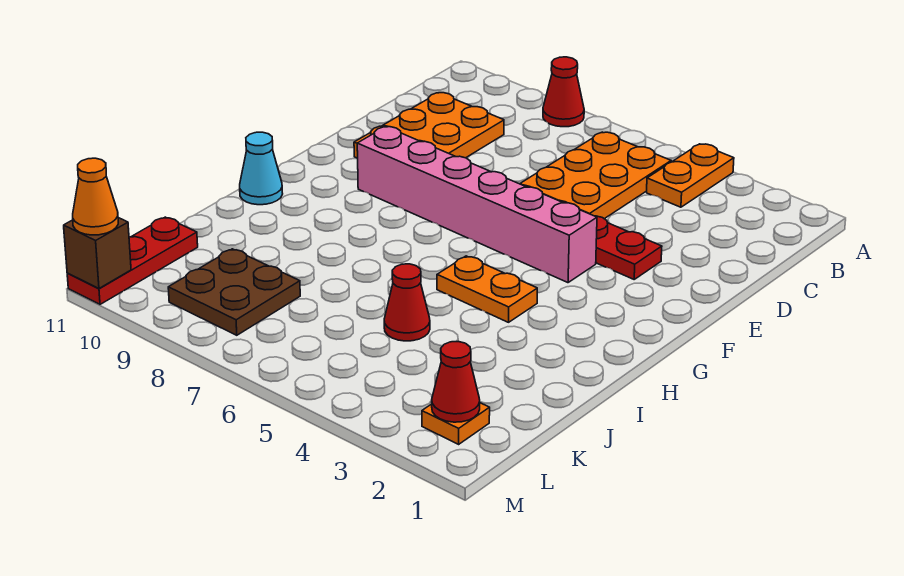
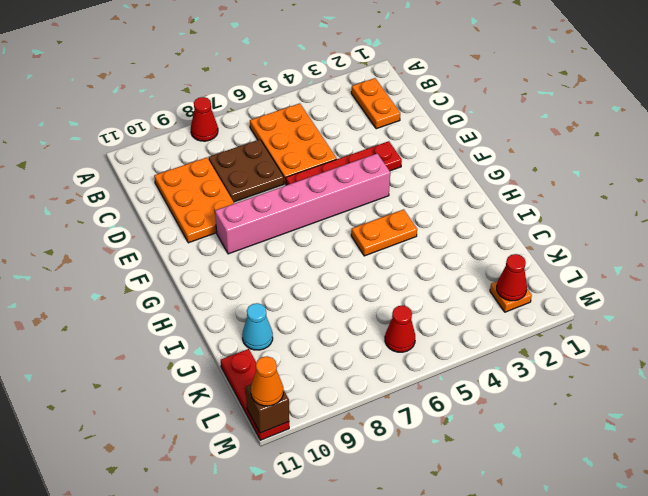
orange 1x2 plate [647,144,734,207] -> orange 1x2 plate moved to [351,78,400,129]
cyan 1x1 cone [240,132,283,205] -> cyan 1x1 cone moved to [242,303,273,350]
red 1x1 cone [384,264,430,341] -> red 1x1 cone moved to [385,306,415,352]
brown 2x2 plate [168,249,300,335] -> brown 2x2 plate moved to [209,139,284,202]

